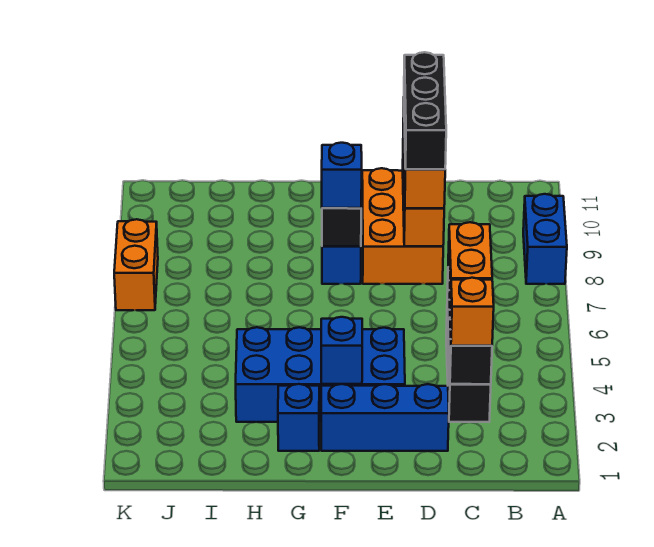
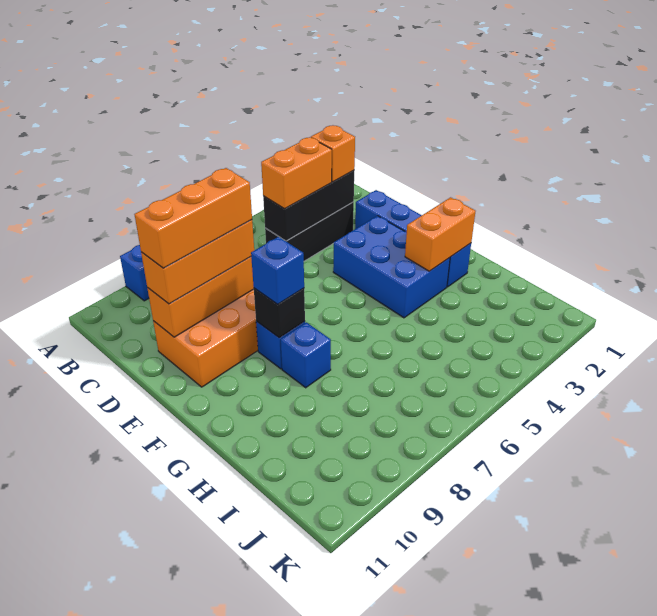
black 1x3 brick [404,52,446,169] -> orange 1x3 brick [134,168,252,268]
blue 2x4 brick [236,327,405,422] -> blue 2x3 brick [333,216,450,318]
blue 1x1 brick [321,317,362,384] -> blue 1x1 brick moved to [281,322,331,388]
orange 1x2 brick [114,219,158,310] -> orange 1x2 brick moved to [405,197,476,271]

